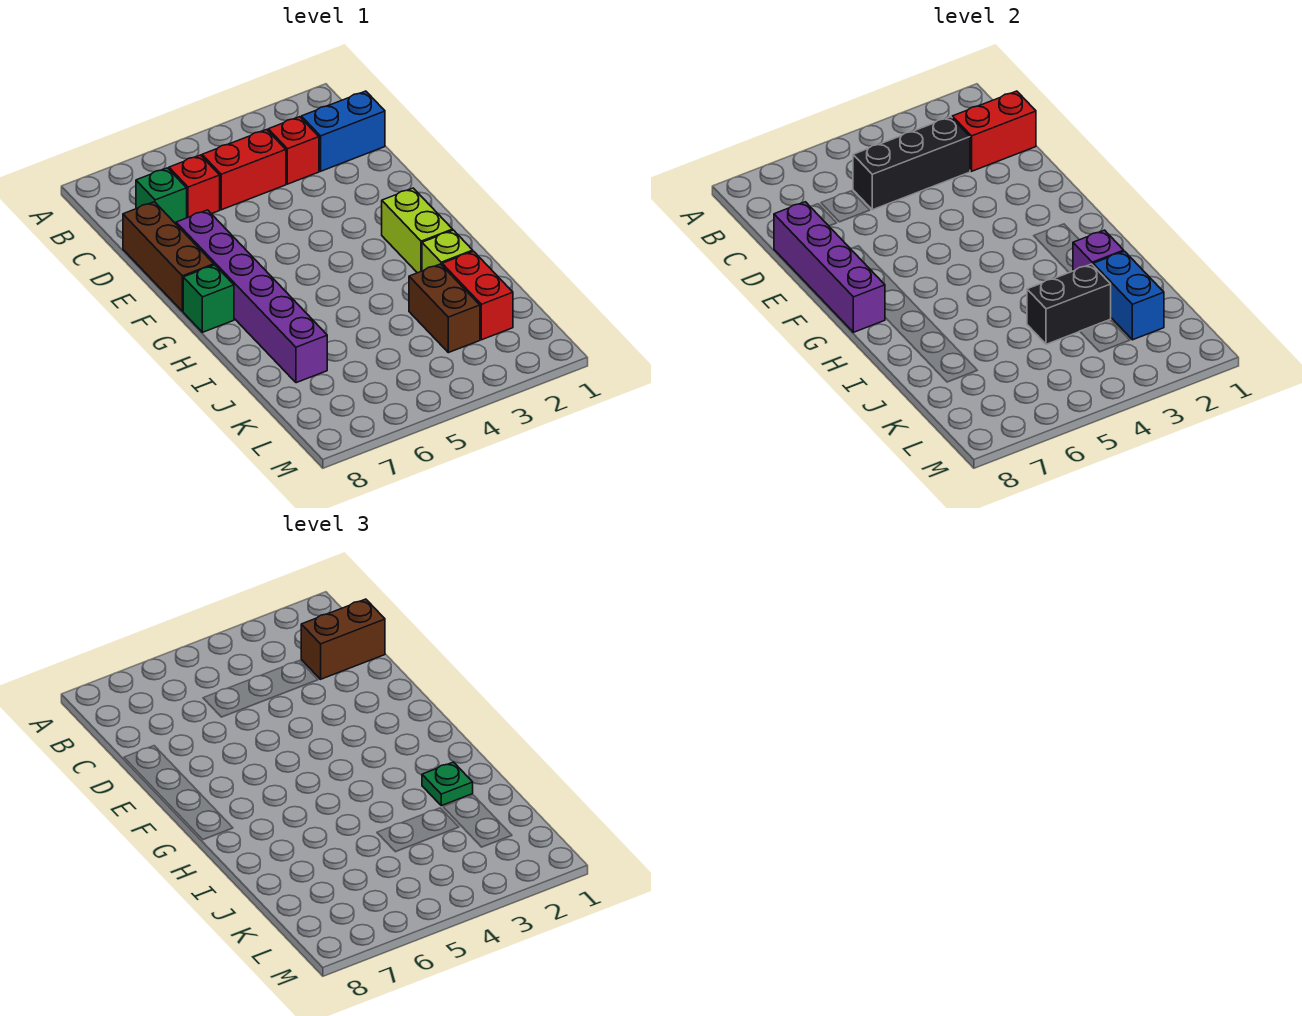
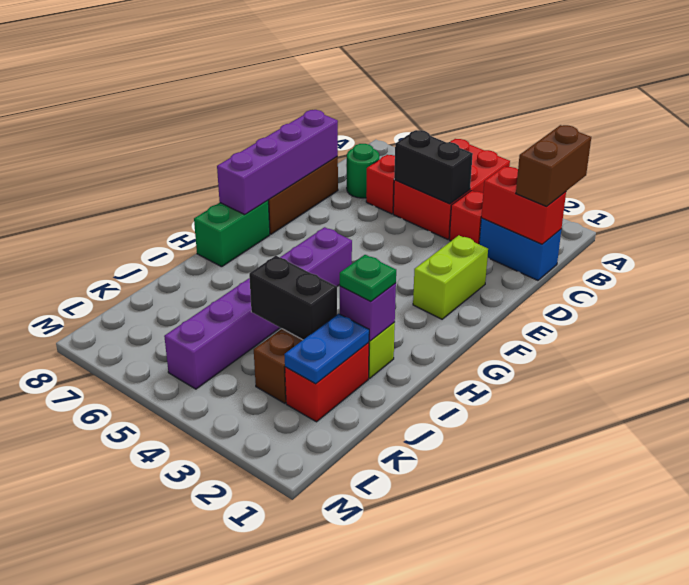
brown 1x2 brick [301,599,385,679] -> brown 1x2 brick turned to [516,125,591,206]
black 1x3 brick [853,117,970,210] -> black 1x2 brick [394,130,473,204]
red 1x2 brick [202,130,286,210] -> red 2x3 brick [393,139,510,239]
green 1x1 brick [136,168,187,224] -> green 1x1 round brick [347,144,379,198]
purple 1x6 brick [176,210,327,383] -> purple 1x6 brick moved to [164,227,352,389]
lime 1x2 brick [382,188,453,273] -> lime 1x2 brick moved to [413,235,488,319]
green 1x1 brick [183,265,234,332] -> green 1x2 brick [194,200,270,267]
blue 1x2 brick [1093,251,1164,340] -> blue 1x2 plate [284,314,369,384]

